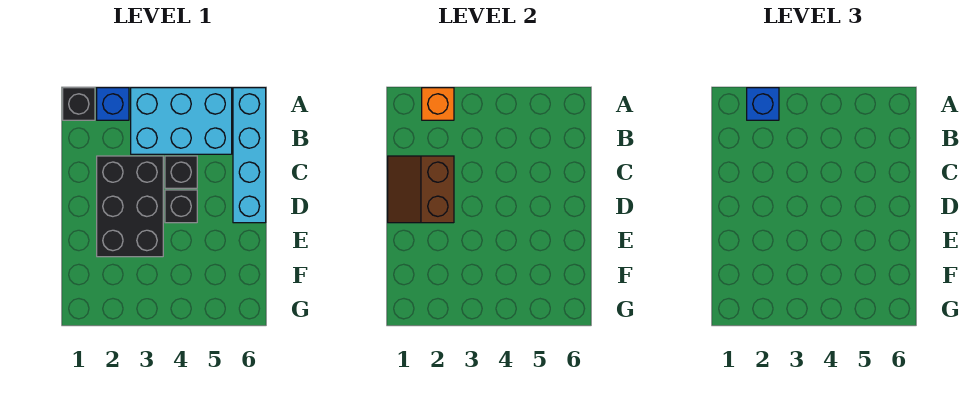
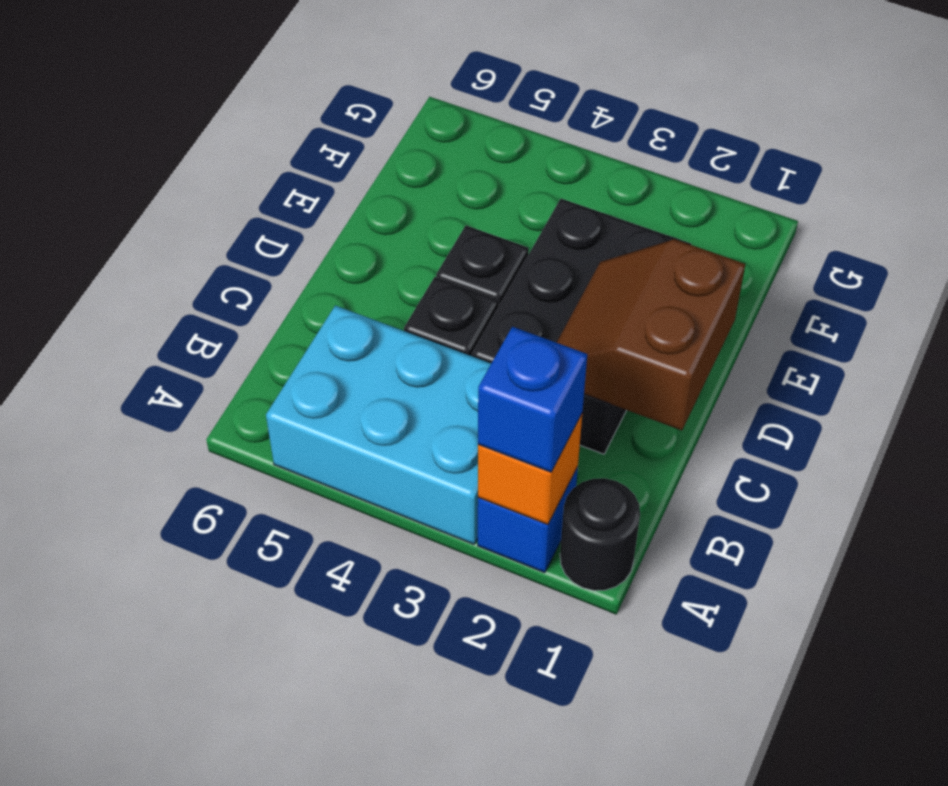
black 1x1 brick [63,88,95,120] -> black 1x1 round brick [560,478,640,591]
cyan 1x4 brick [233,88,266,223] -> none
brown 2x2 slope [388,156,454,223] -> brown 2x2 slope turned to [557,239,745,430]

